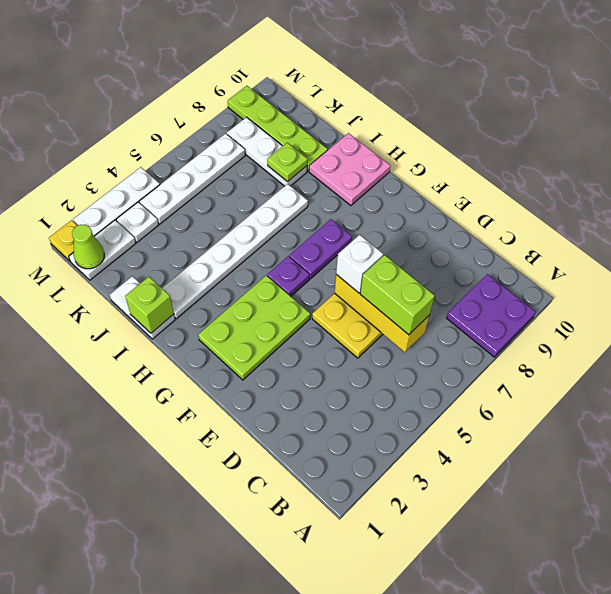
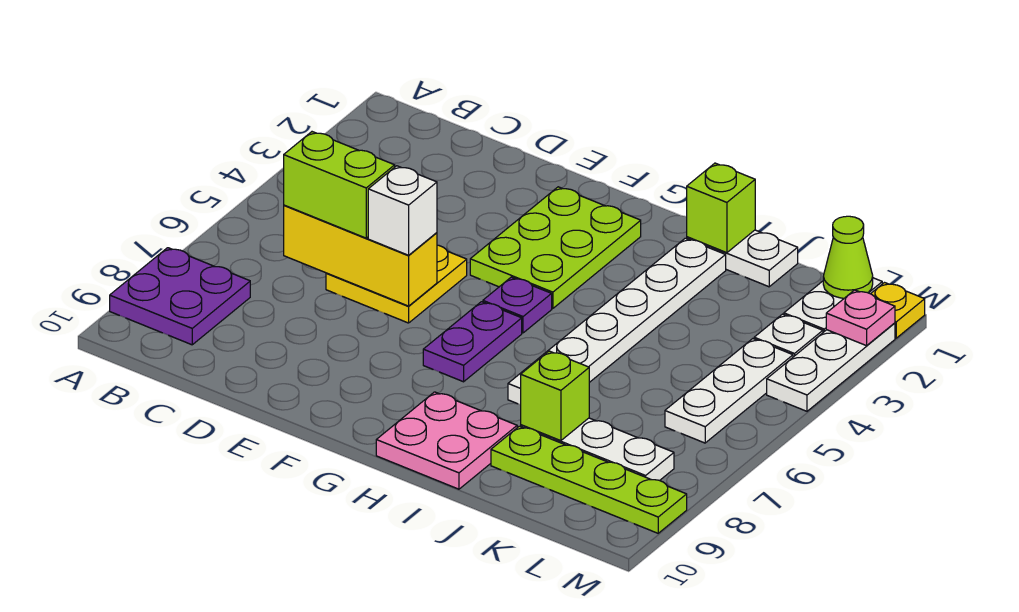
lime 1x1 plate [267,143,307,182] -> lime 1x1 brick [521,351,589,441]
white 1x4 plate [139,133,245,224] -> white 1x3 plate [665,339,793,443]
none -> pink 1x1 plate [826,290,895,346]

